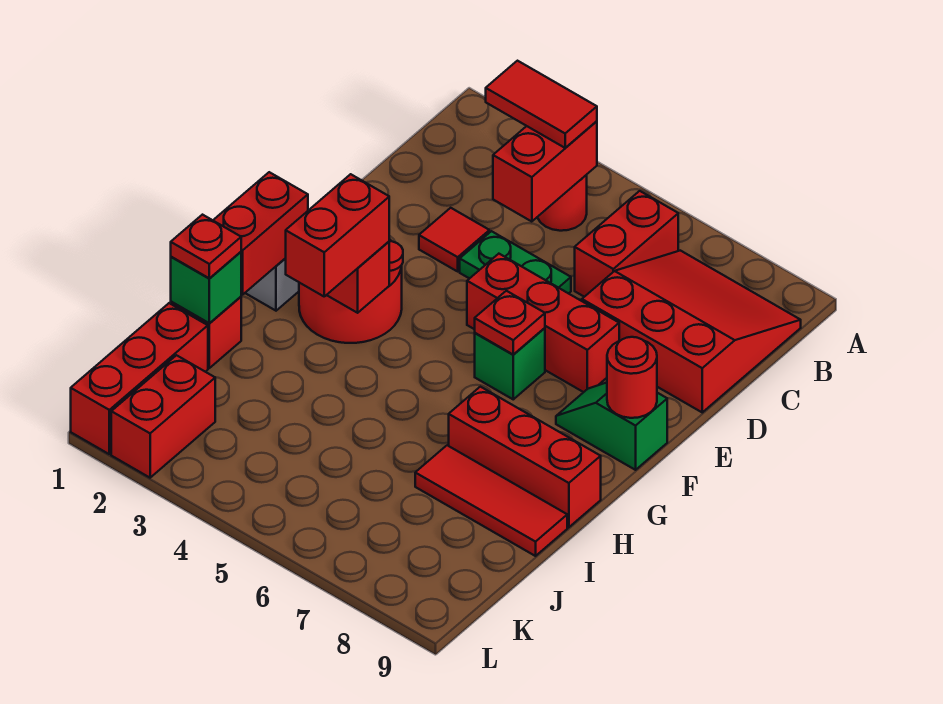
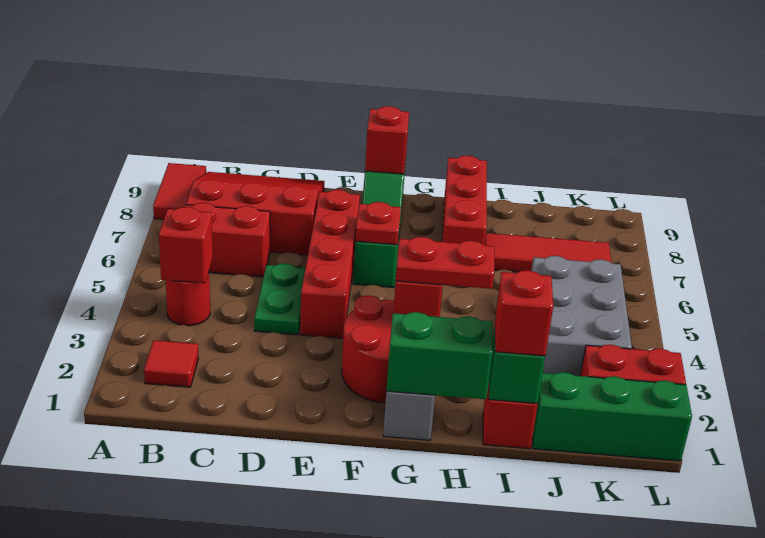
red 1x2 tile [486,61,597,148] -> red 1x2 tile moved to [153,163,206,220]
red 1x2 brick [493,121,597,222] -> red 1x1 brick [159,207,213,283]
red 3x3 slope [582,251,801,412] -> red 3x3 slope turned to [186,172,325,255]
red 1x1 tile [419,208,489,271] -> red 1x1 tile moved to [144,340,198,387]
red 1x3 brick [467,254,619,392] -> red 1x4 brick [300,190,360,338]
red 1x1 round brick [607,337,657,418] -> red 1x1 brick [365,106,409,174]
red 1x2 brick [213,172,308,294] -> green 1x2 brick [387,312,493,399]
red 1x2 brick [286,174,389,296] -> red 1x2 plate [396,237,494,289]
red 1x1 plate [171,215,241,278] -> red 1x1 brick [495,270,553,356]
red 1x3 tile [415,445,567,556] -> red 1x3 tile turned to [485,233,611,272]
red 1x3 brick [71,303,208,454] -> green 1x3 brick [533,372,692,461]
none -> grey 2x3 brick [531,256,632,376]

